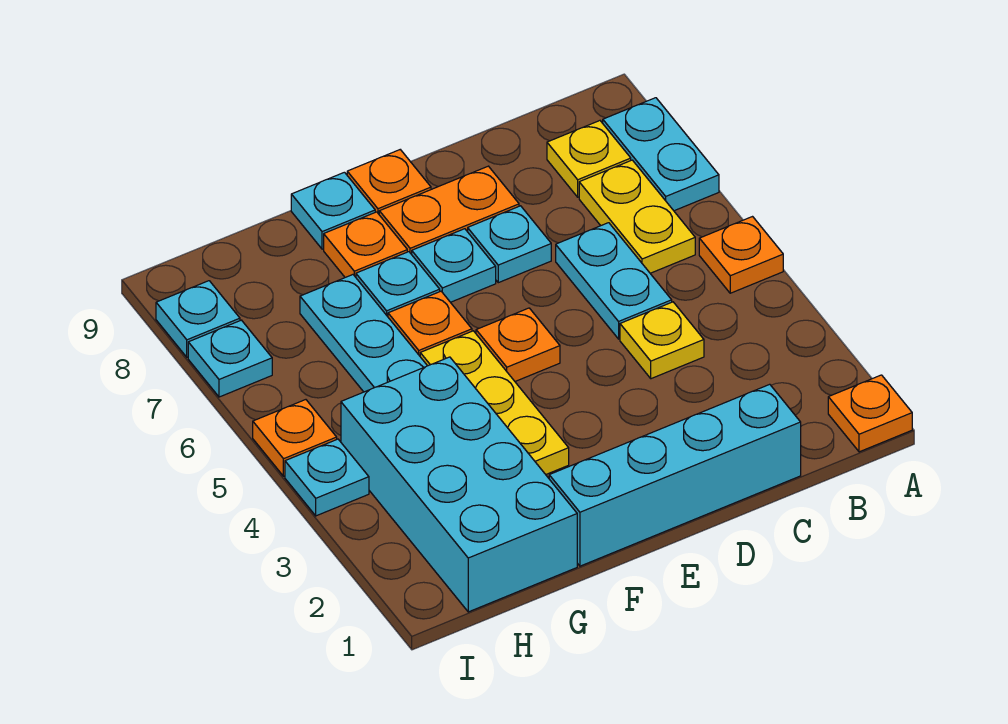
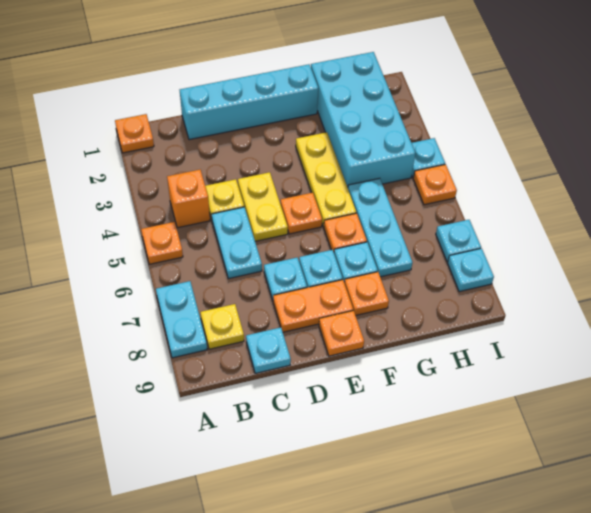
none -> orange 1x1 brick [167,170,210,228]
yellow 1x2 plate [579,160,695,273] -> yellow 1x2 plate moved to [238,172,288,241]
cyan 1x1 plate [291,172,375,249] -> cyan 1x1 plate moved to [246,327,291,374]

